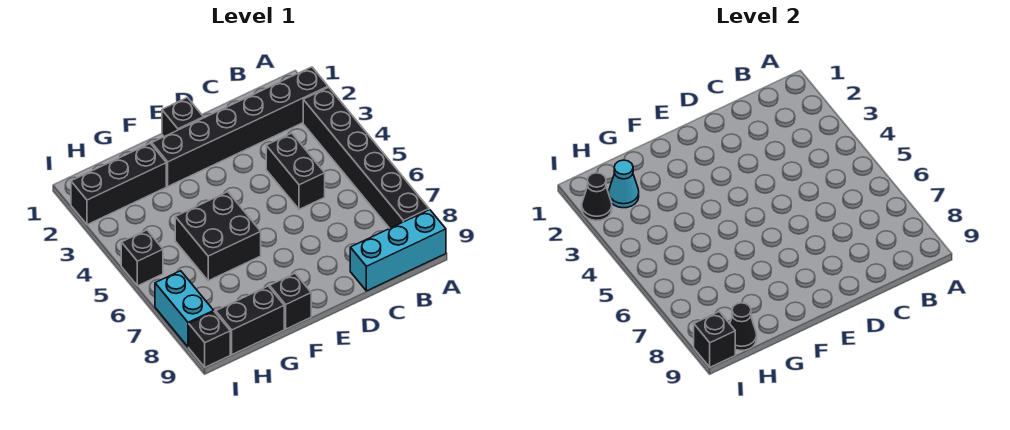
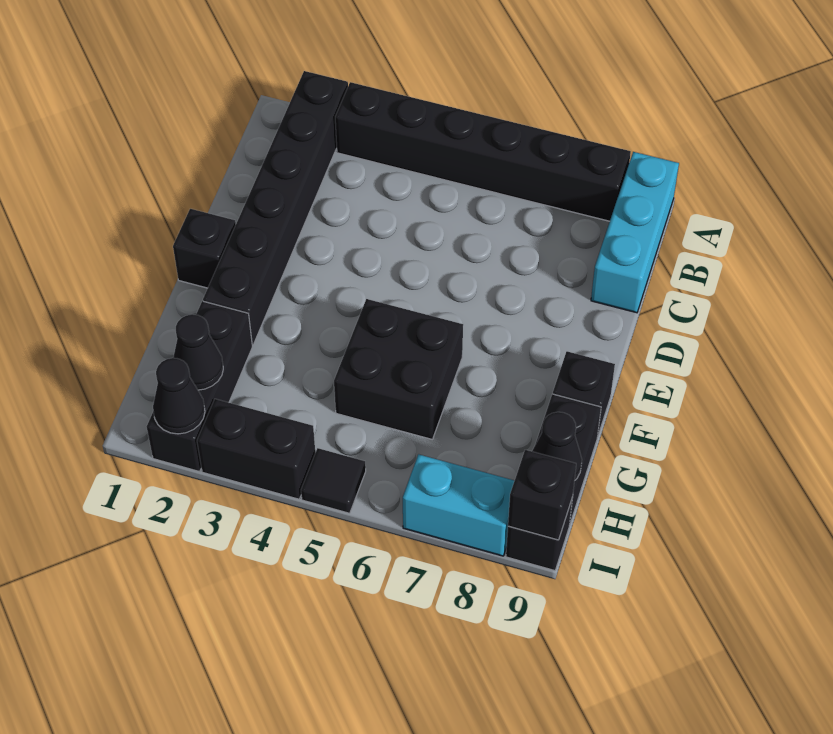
black 1x2 brick [266,133,325,209] -> black 1x2 brick moved to [197,399,315,499]
cyan 1x1 cone [609,160,639,208] -> black 1x1 cone [173,314,223,390]
black 1x1 brick [121,230,163,286] -> black 1x1 tile [301,448,366,513]

